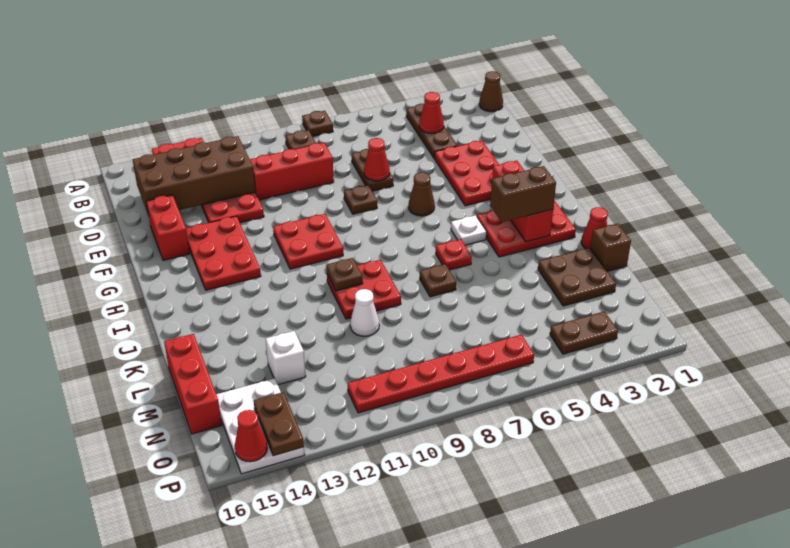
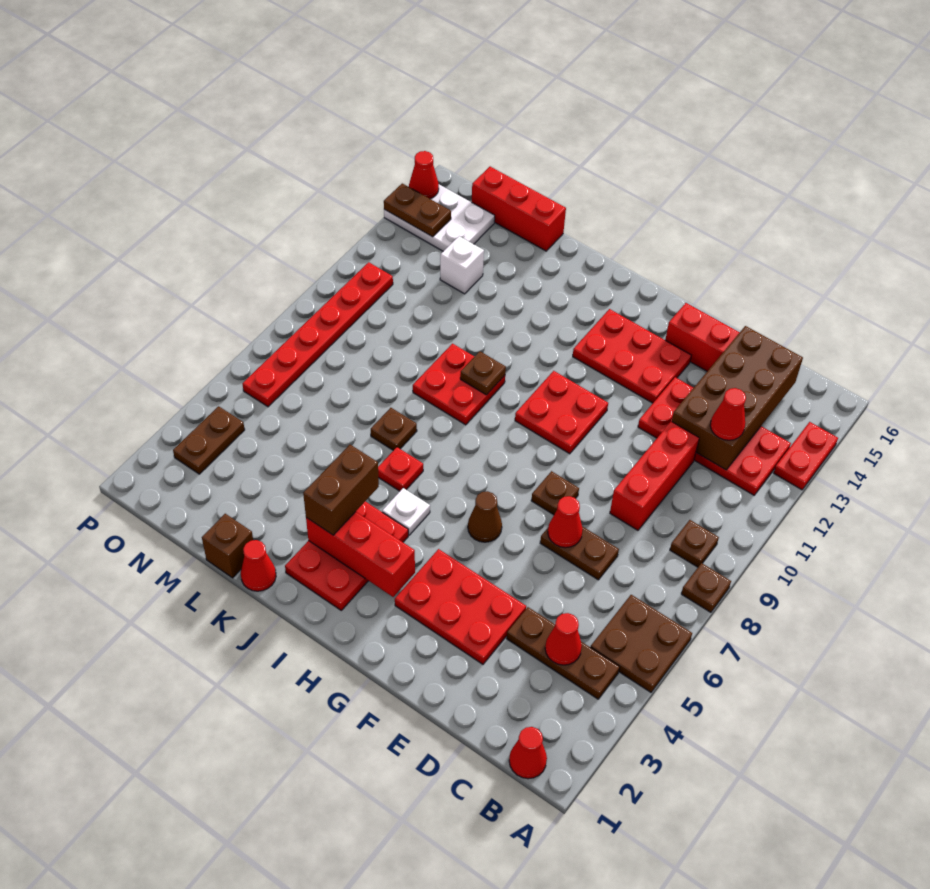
brown 1x1 cone [479,71,503,112] -> red 1x1 cone [509,727,547,779]
none -> red 1x1 cone [710,388,746,440]
brown 2x2 plate [538,248,616,306] -> brown 2x2 plate moved to [590,595,692,692]
white 1x1 cone [350,289,379,336] -> none

